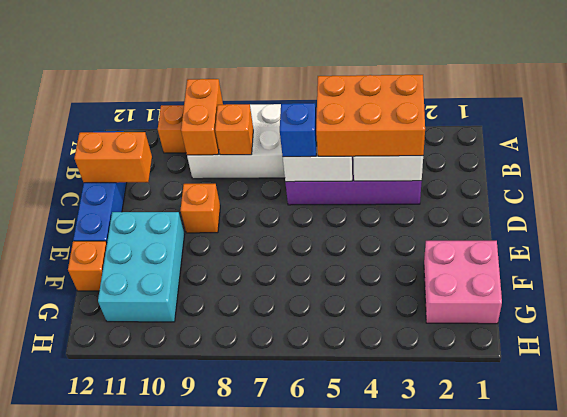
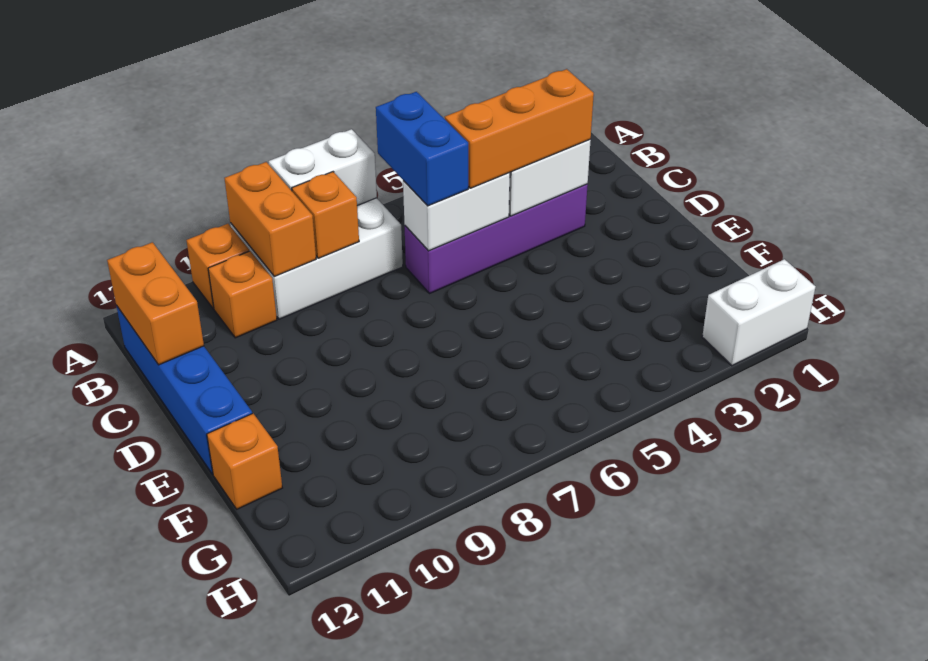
none -> white 1x2 brick [269,129,377,206]
orange 2x3 brick [316,75,425,156] -> orange 1x3 brick [445,69,594,188]
blue 1x1 brick [280,103,317,157] -> blue 1x2 brick [376,92,468,206]
orange 1x2 brick [74,132,152,183] -> orange 1x2 brick turned to [107,242,204,365]
orange 1x1 brick [181,184,220,233] -> orange 1x1 brick moved to [208,251,277,338]
cyan 2x3 brick [98,212,185,322] -> none
pink 2x2 brick [424,241,502,324] -> none
none -> white 1x2 brick [702,259,815,366]

